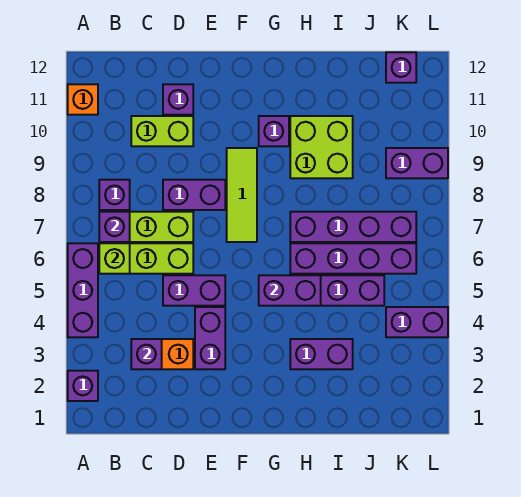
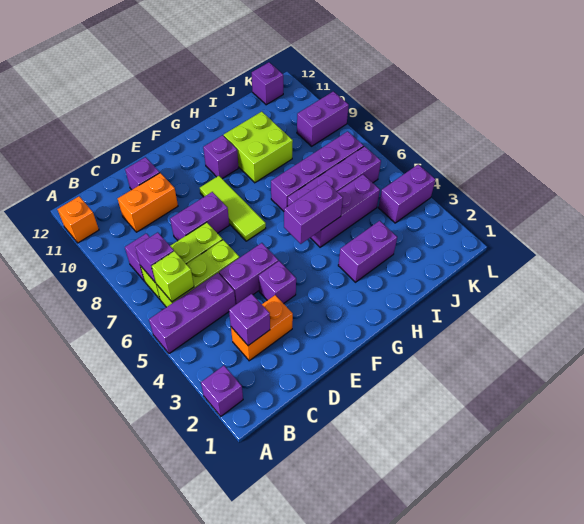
purple 1x3 brick [68,243,98,337] -> purple 1x3 brick turned to [149,273,236,354]
lime 1x2 brick [131,116,193,146] -> orange 1x2 brick [117,173,178,232]
purple 1x2 brick [195,307,225,369] -> purple 1x1 brick [259,261,296,304]

